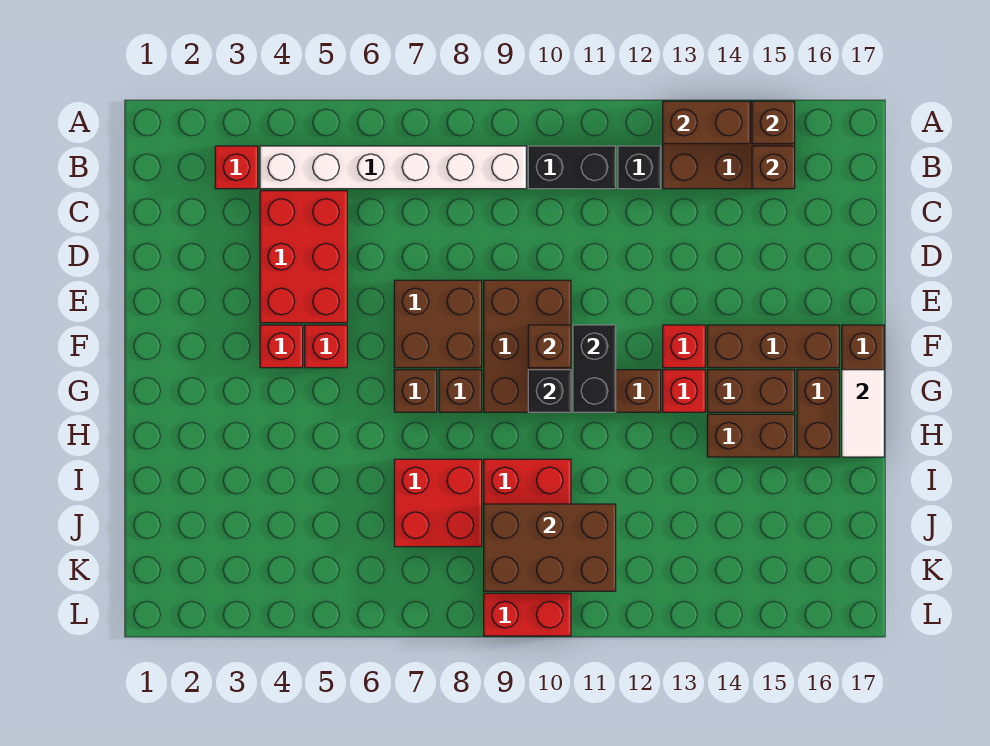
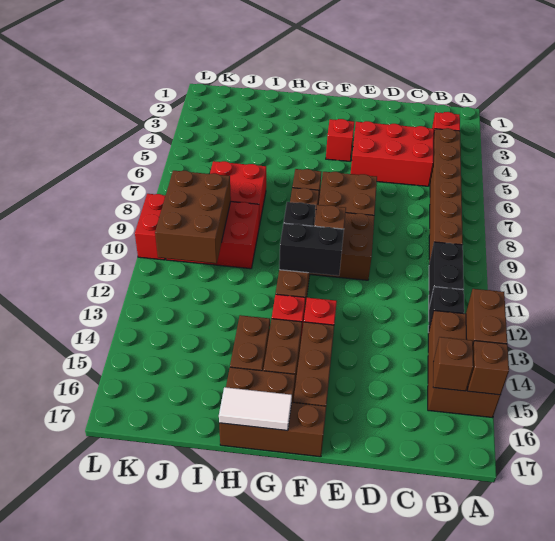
white 1x6 brick [260,146,526,189] -> brown 1x6 brick [429,128,463,263]
red 1x1 brick [305,325,347,368] -> none

